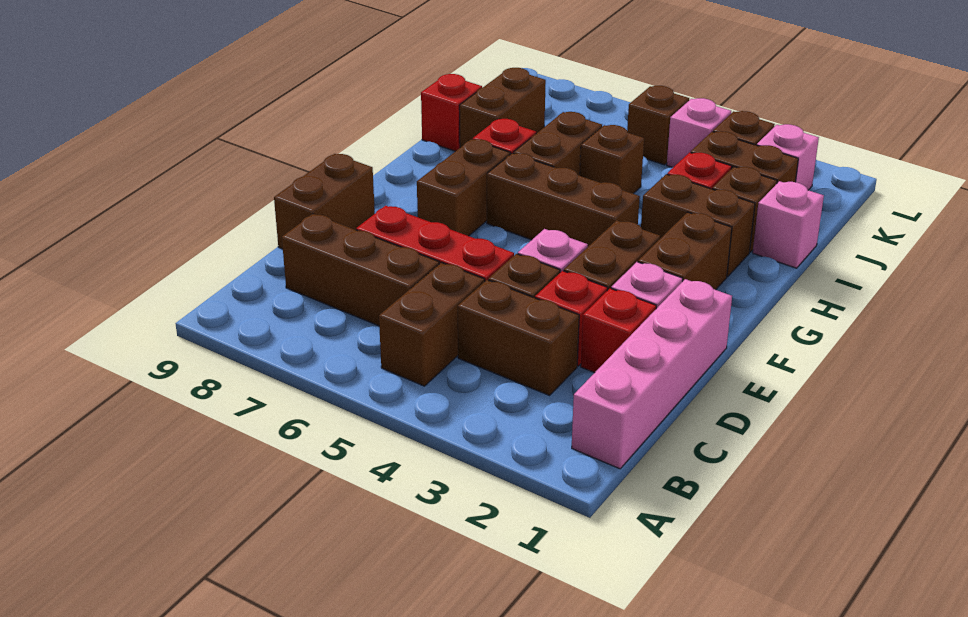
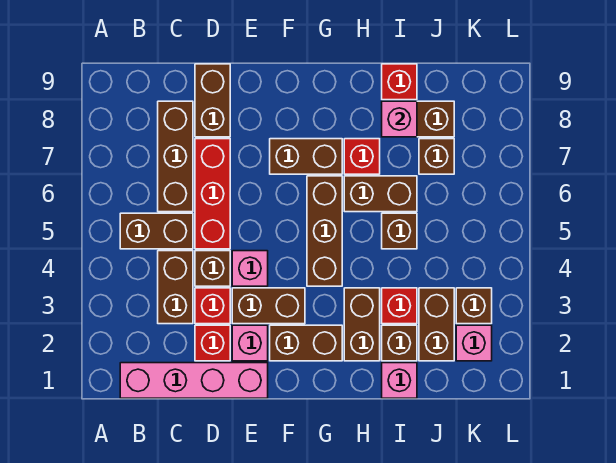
brown 1x2 brick [274,154,375,249] -> brown 1x2 brick turned to [195,64,230,137]
pink 1x1 brick [667,98,731,167] -> pink 1x1 brick moved to [382,101,417,137]
brown 1x1 brick [627,86,689,165] -> brown 1x1 brick moved to [419,139,454,174]

